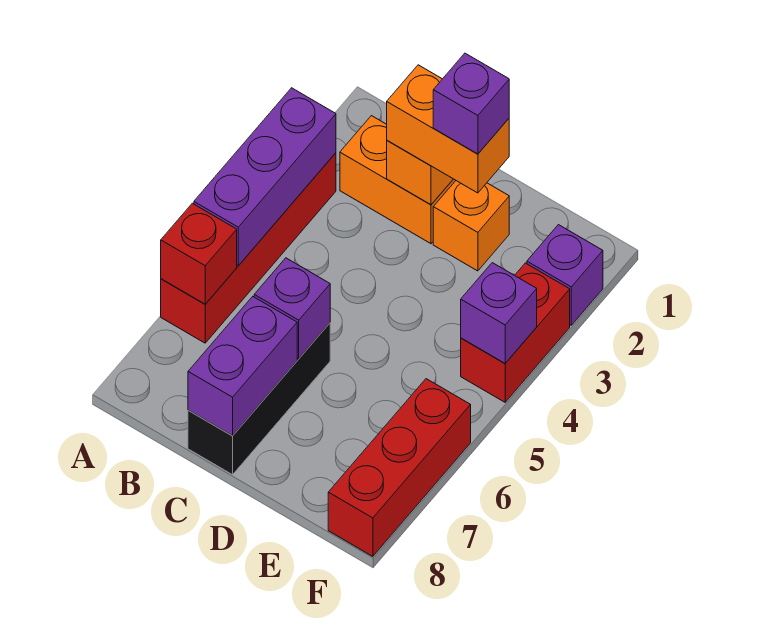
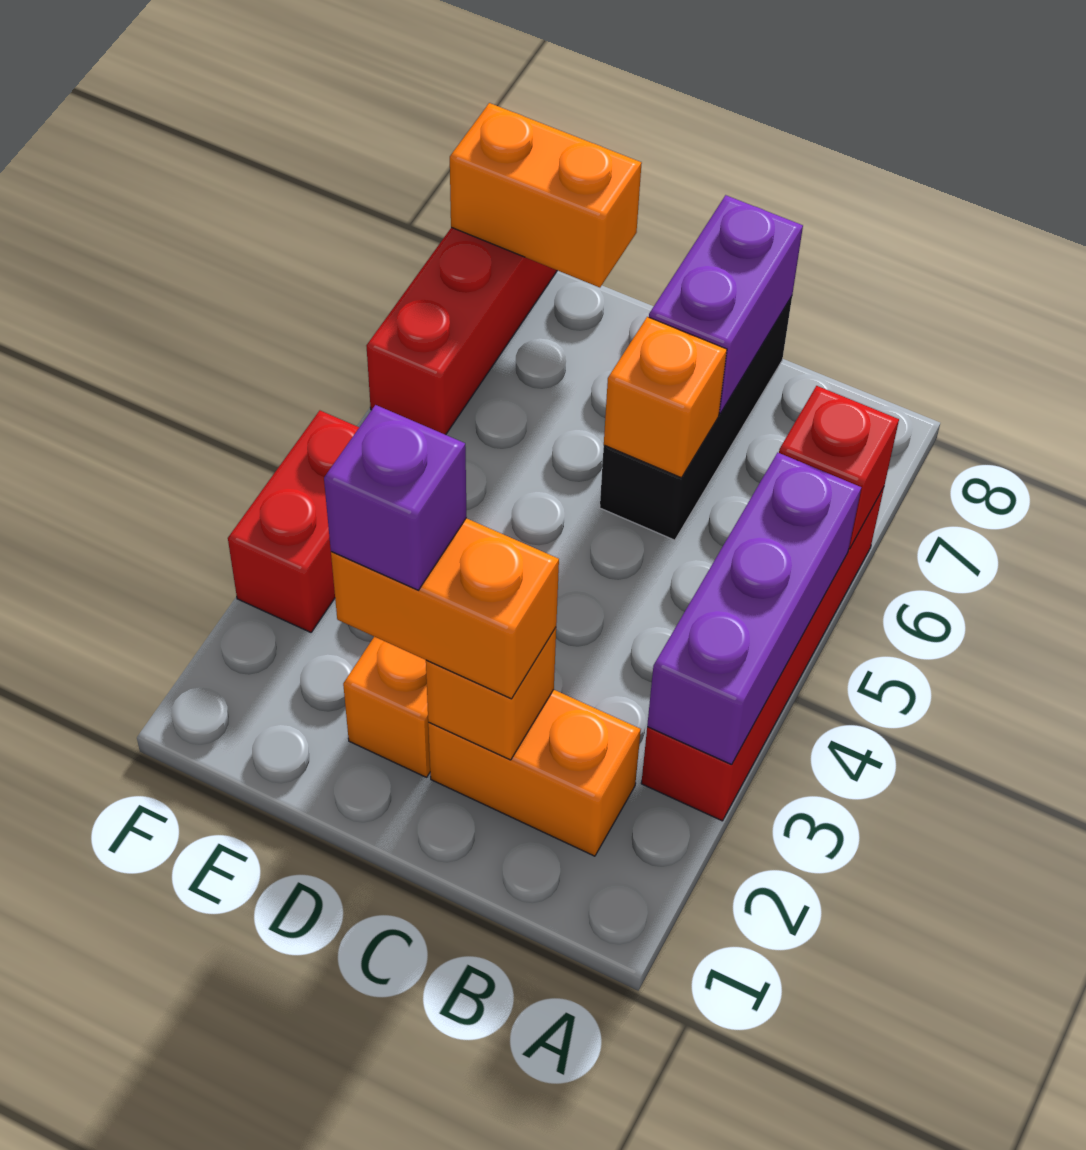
purple 1x1 brick [254,258,330,359] -> orange 1x1 brick [604,317,727,478]
none -> orange 1x2 brick [450,103,642,287]
purple 1x1 brick [527,225,603,325] -> none
purple 1x1 brick [461,263,537,363] -> none

